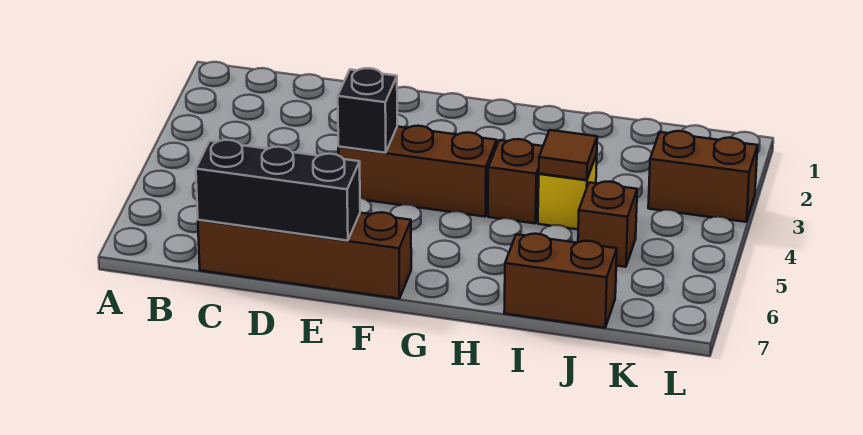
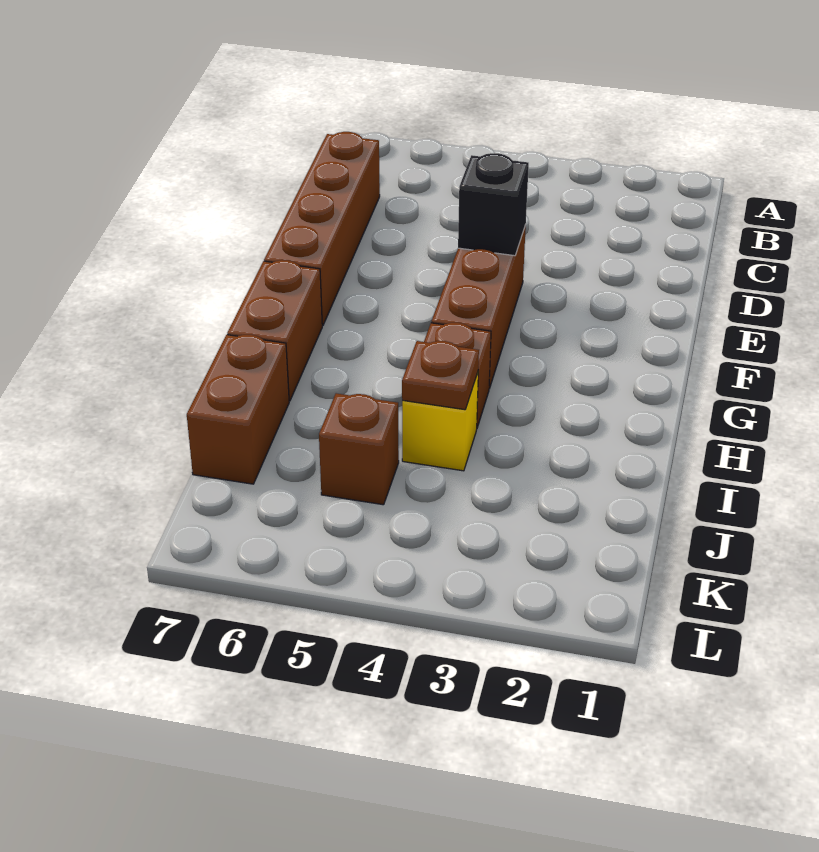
black 1x3 brick [196,140,360,241] -> none
brown 1x1 tile [539,130,597,180] -> brown 1x1 plate [402,341,479,410]
brown 1x2 brick [648,131,758,222] -> brown 1x2 brick moved to [227,260,322,401]

